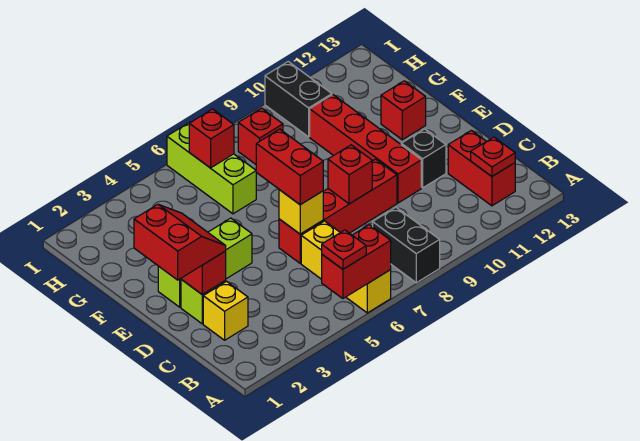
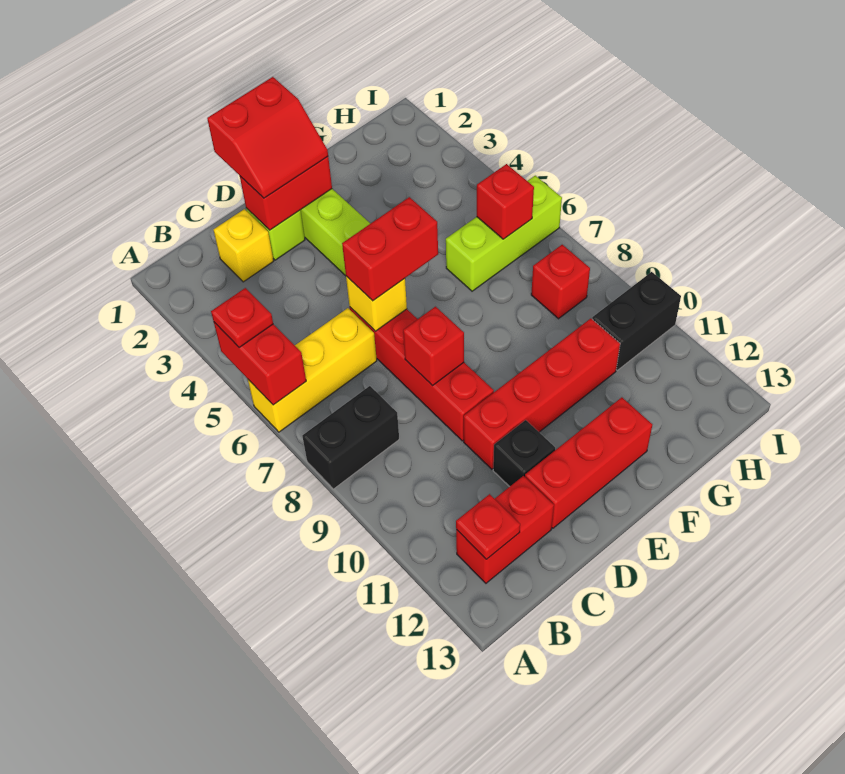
red 1x1 brick [381,81,426,140] -> red 1x3 brick [525,397,652,528]

